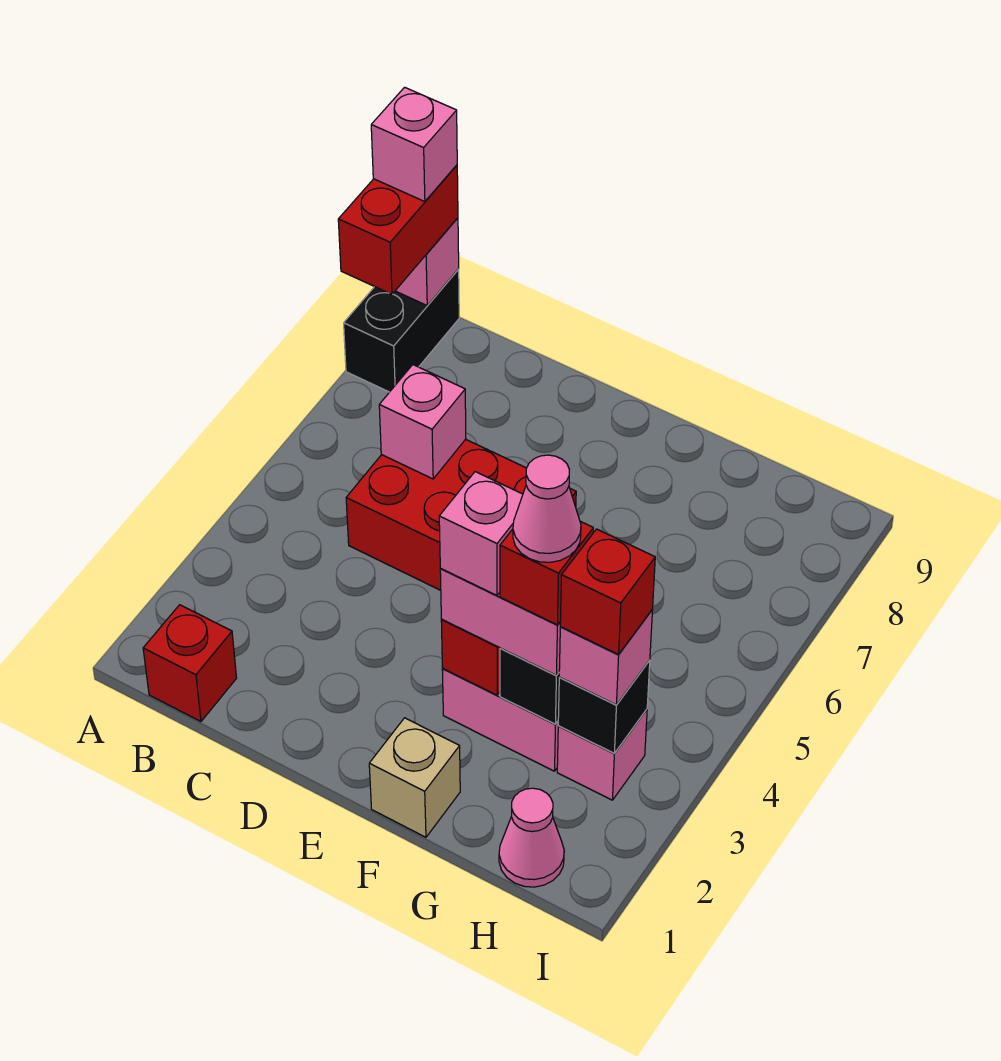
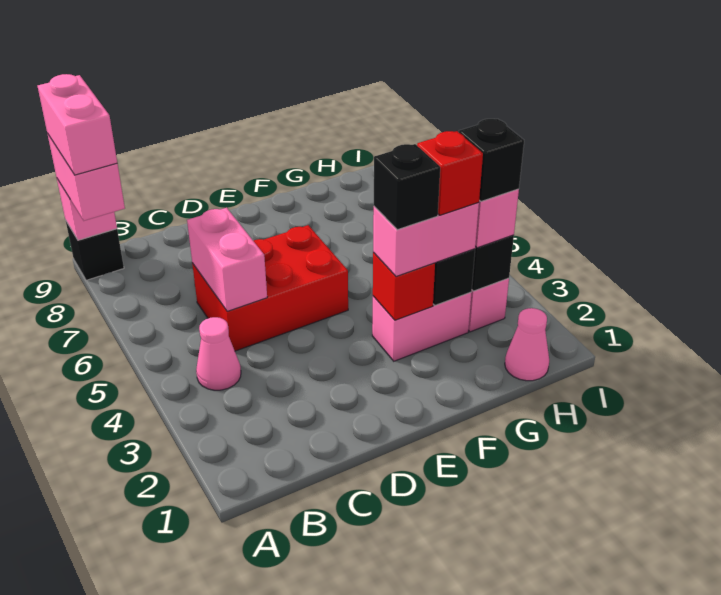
black 1x2 brick [344,269,459,392] -> black 1x1 brick [66,222,124,280]
red 1x2 brick [338,165,458,294] -> pink 1x2 brick [48,135,125,221]
pink 1x1 brick [371,87,457,202] -> pink 1x2 brick [38,74,117,175]
red 1x1 brick [143,605,237,722] -> none
pink 1x1 brick [379,365,466,479] -> pink 1x2 brick [187,208,267,311]
tan 1x1 brick [369,718,460,837] -> none
pink 1x1 brick [439,472,523,595] -> black 1x1 brick [374,144,440,230]
pink 1x1 cone [513,455,581,562] -> pink 1x1 cone moved to [196,317,241,390]
red 1x1 brick [560,529,655,655] -> black 1x1 brick [459,119,524,201]

